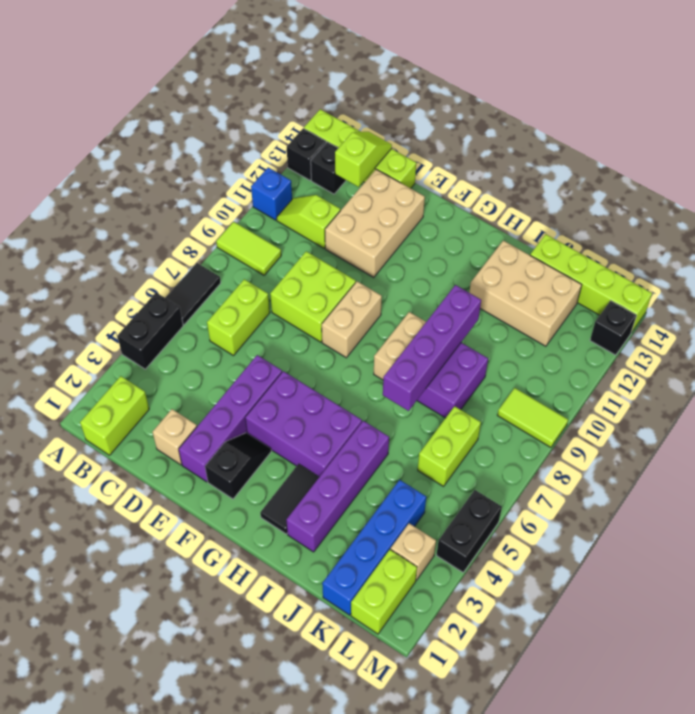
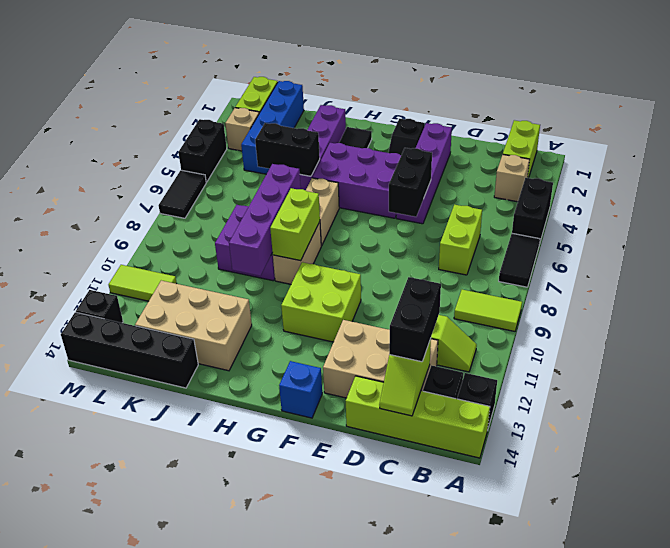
blue 1x1 brick [251,167,292,220] -> blue 1x1 brick moved to [279,361,322,418]
none -> black 1x2 brick [389,277,441,362]
tan 1x1 brick [153,409,197,465] -> tan 1x1 brick moved to [494,154,530,202]
lime 2x2 brick [270,251,356,342] -> lime 2x2 brick moved to [281,262,361,342]
tan 2x3 brick [325,169,425,277] -> tan 2x3 brick turned to [323,320,438,398]
none -> black 1x2 brick [389,148,432,217]
tan 1x2 brick [322,281,382,358] -> tan 1x2 brick moved to [306,178,339,246]
none -> black 1x2 brick [255,123,320,176]
lime 1x4 brick [530,234,652,333] -> black 1x4 brick [61,312,198,388]
lime 1x2 brick [418,406,481,486] -> lime 1x2 brick moved to [270,188,320,261]
lime 1x2 tile [497,388,568,447] -> lime 1x2 tile moved to [109,265,177,301]
none -> black 1x2 tile [159,170,206,218]

